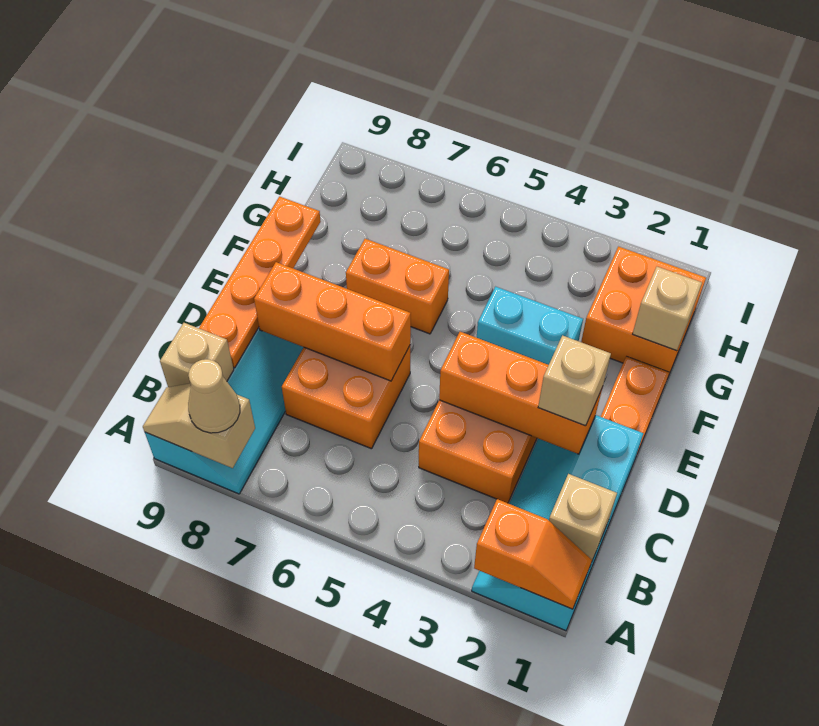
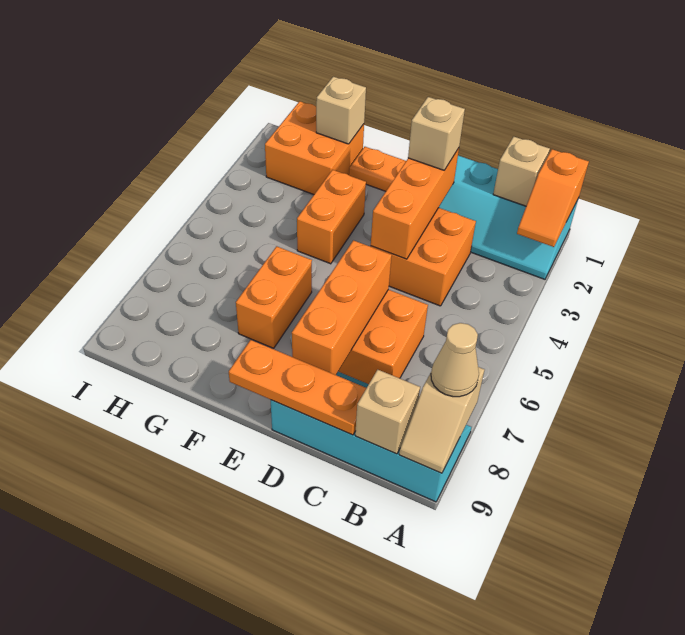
orange 1x2 slope [474,499,592,609] -> orange 1x2 slope turned to [517,149,589,247]
orange 1x4 plate [199,197,321,368] -> orange 1x3 plate [229,340,366,435]
cyan 1x2 brick [477,287,583,365] -> orange 1x2 brick [297,170,366,264]

